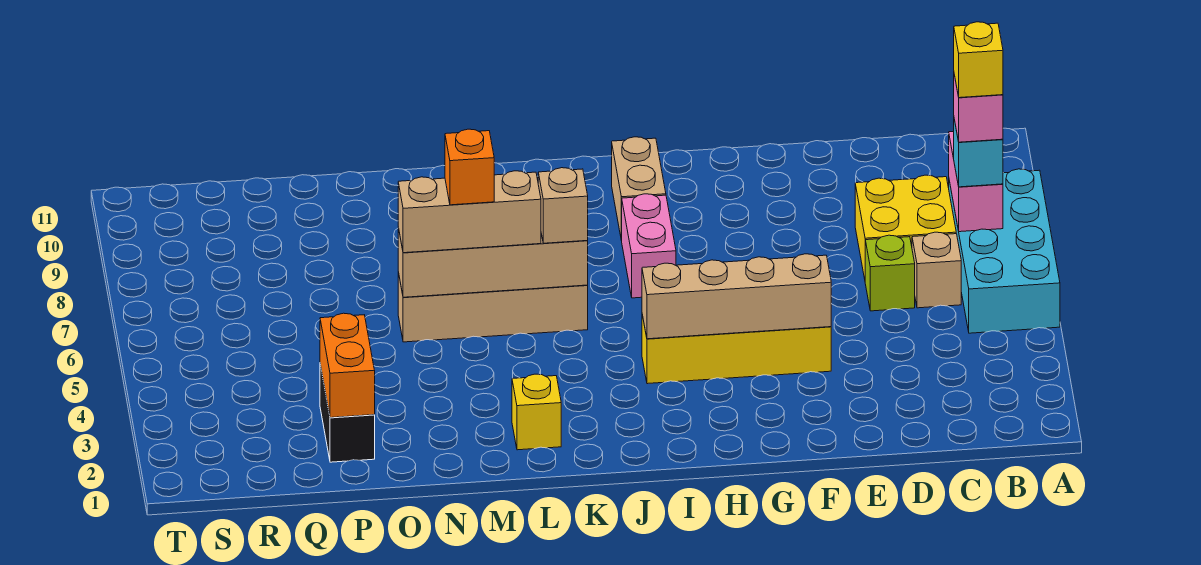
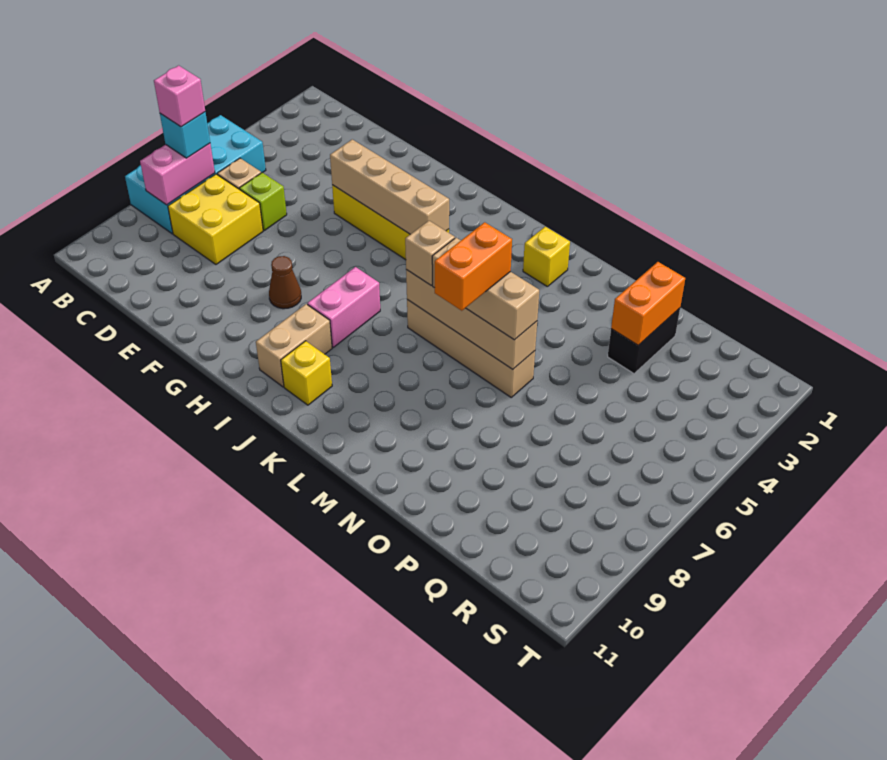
yellow 1x1 brick [954,22,1003,98] -> yellow 1x1 brick moved to [281,341,332,405]
none -> brown 1x1 cone [269,256,301,309]
orange 1x1 brick [445,129,494,205] -> orange 1x2 brick [435,222,512,311]

